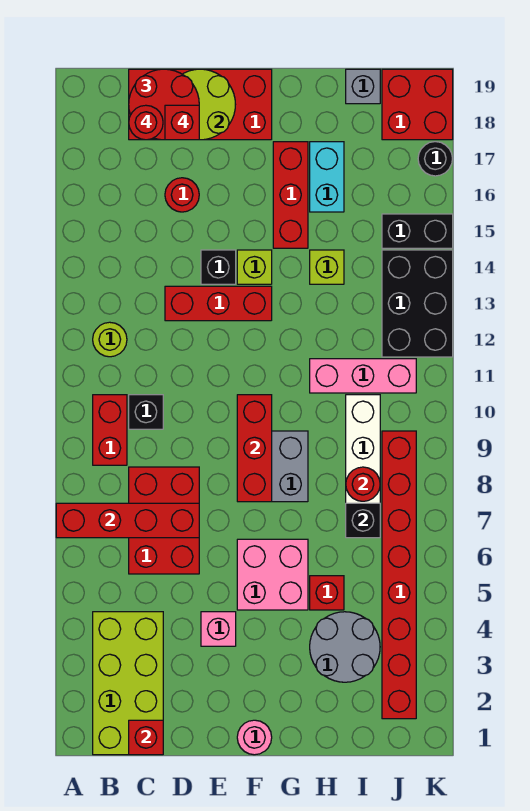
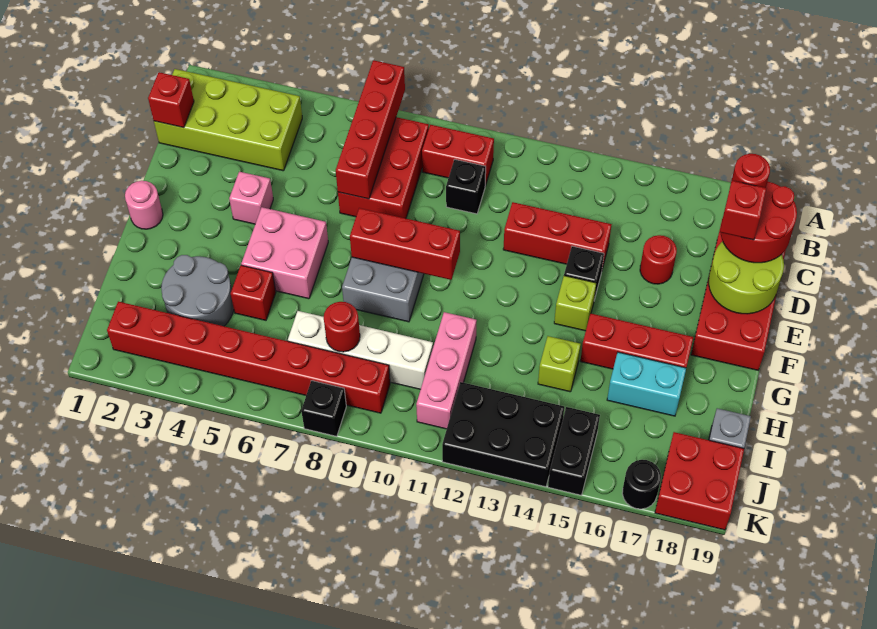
lime 1x1 round brick [93,322,127,357] -> none
red 2x3 brick [129,467,199,574] -> red 2x3 brick turned to [338,117,429,218]
red 1x3 brick [165,286,272,321] -> red 1x3 brick turned to [503,202,612,269]
black 1x1 brick [346,503,380,538] -> black 1x1 brick moved to [301,381,346,436]

